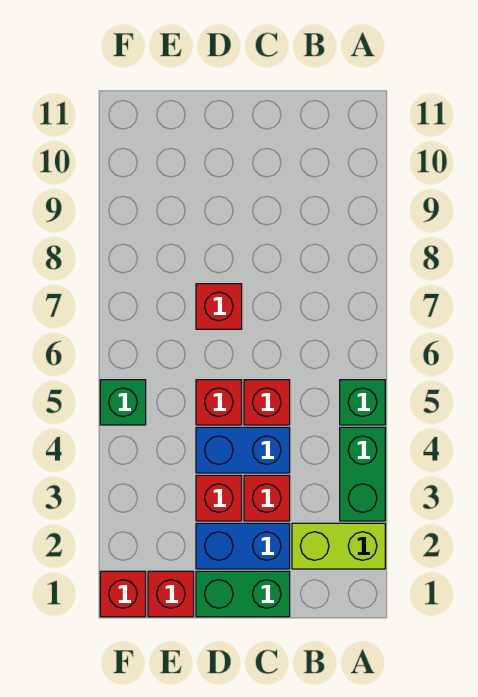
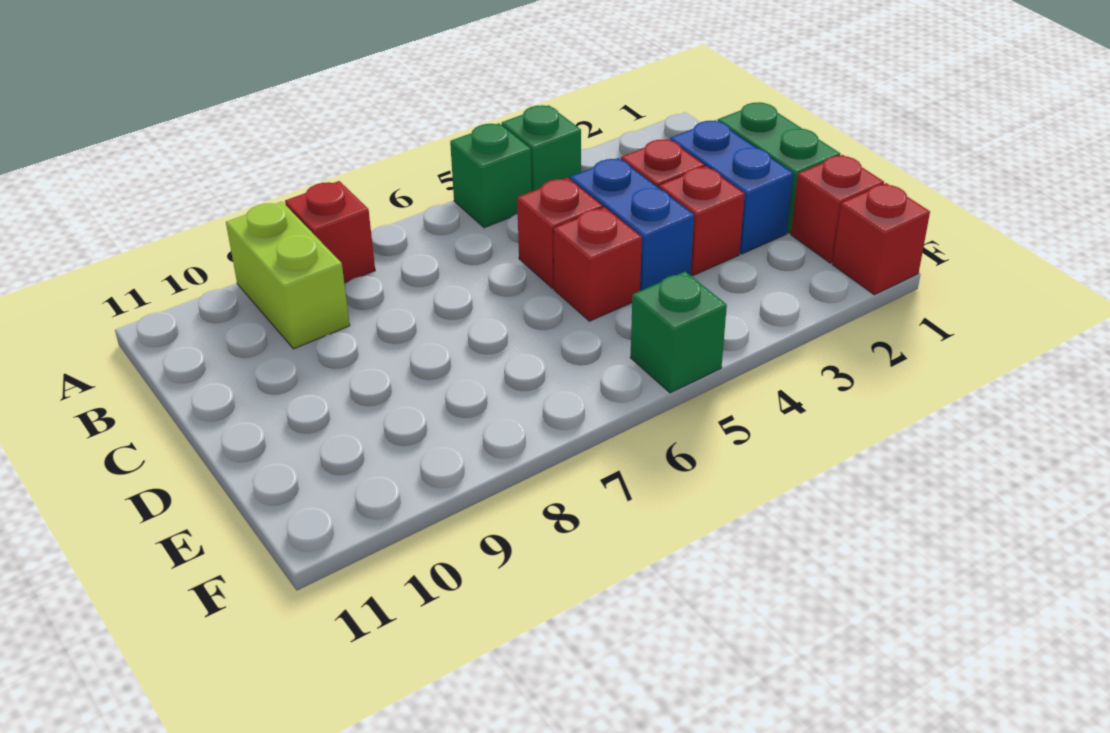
lime 1x2 brick [292,523,385,569] -> lime 1x2 brick moved to [226,202,350,349]
green 1x2 brick [340,427,385,521] -> green 1x1 brick [502,105,581,191]
red 1x1 brick [196,284,242,329] -> red 1x1 brick moved to [285,181,375,283]

